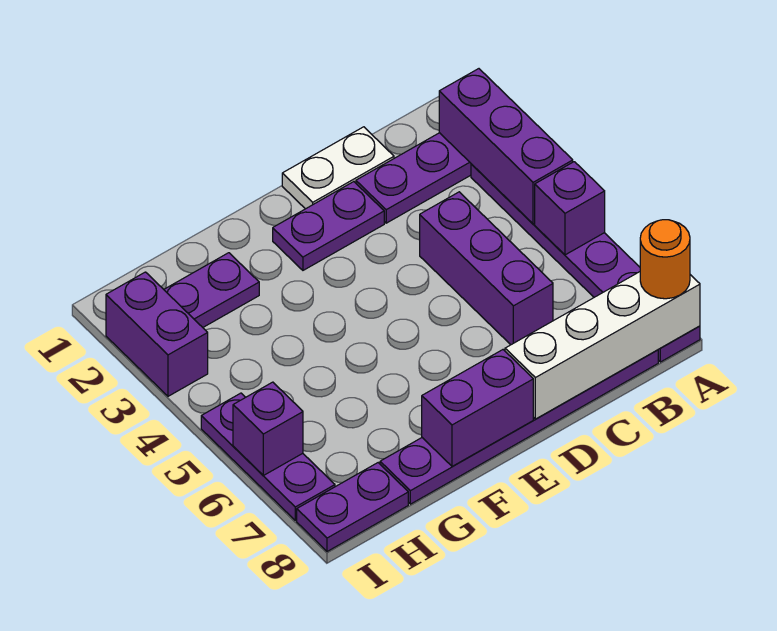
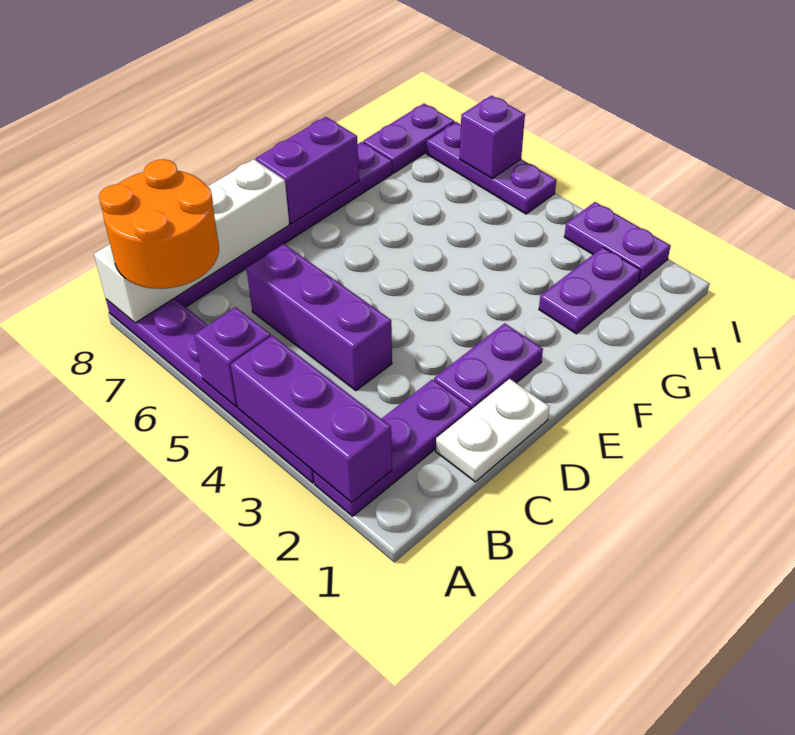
orange 1x1 round brick [640,220,690,299] -> orange 2x2 round brick [99,159,219,289]
purple 1x2 brick [106,272,208,396] -> purple 1x2 plate [564,202,671,282]

